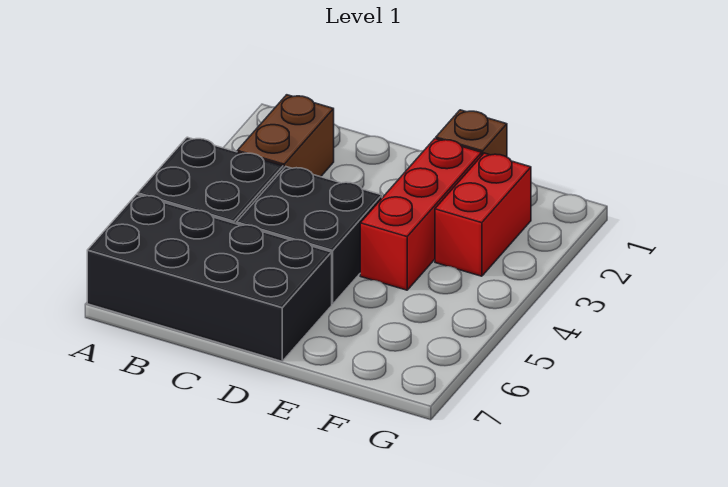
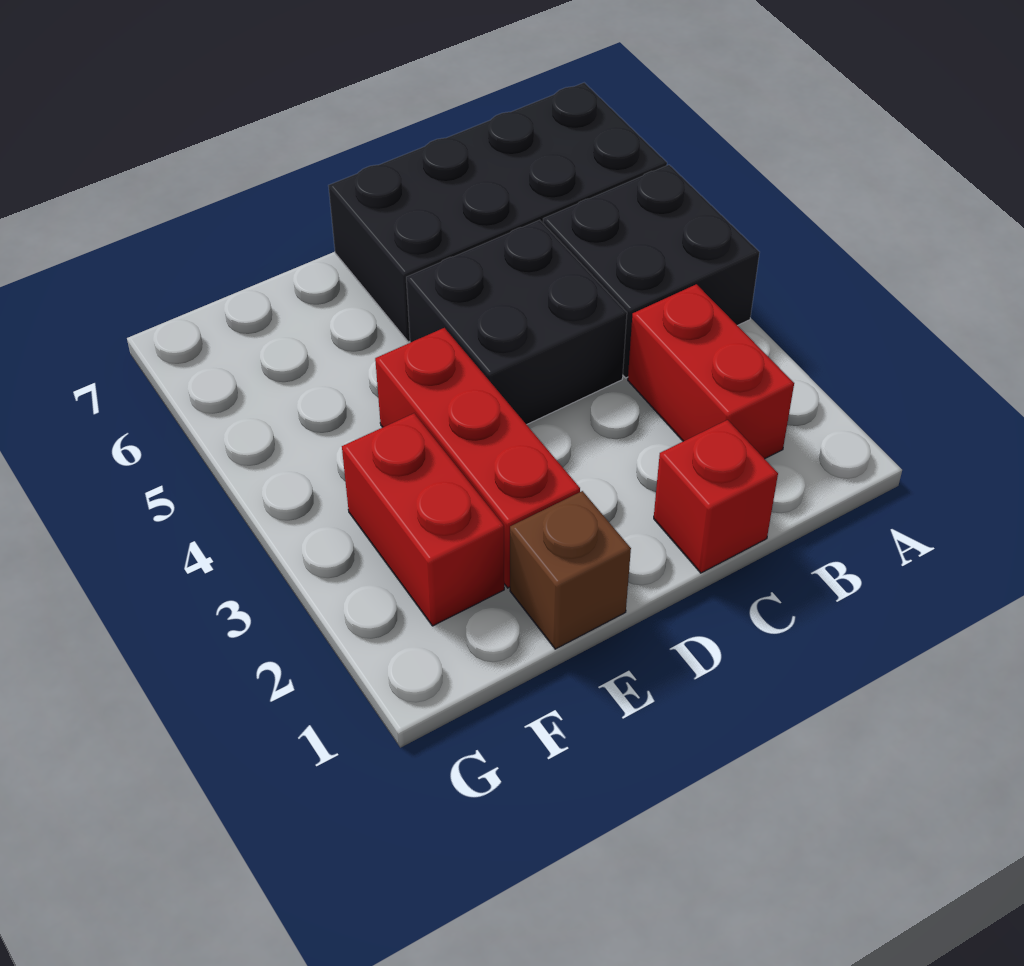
brown 1x2 brick [237,95,334,177] -> red 1x2 brick [628,284,794,459]
none -> red 1x1 brick [654,420,778,573]

